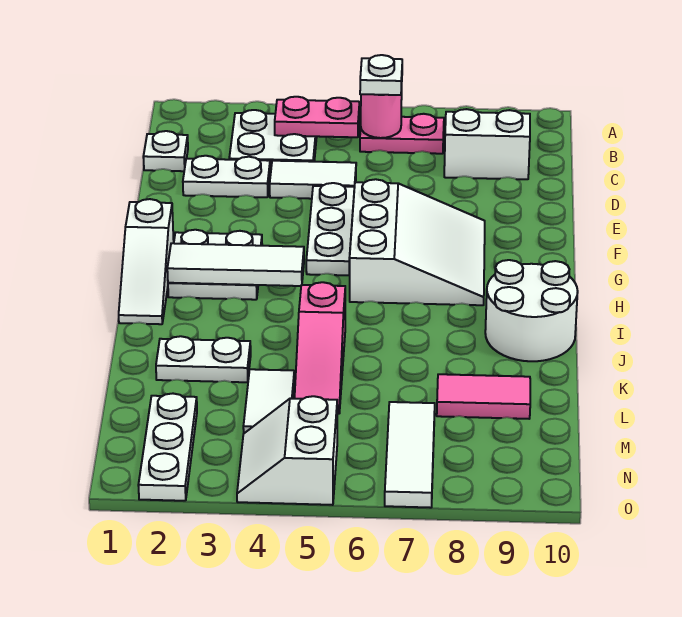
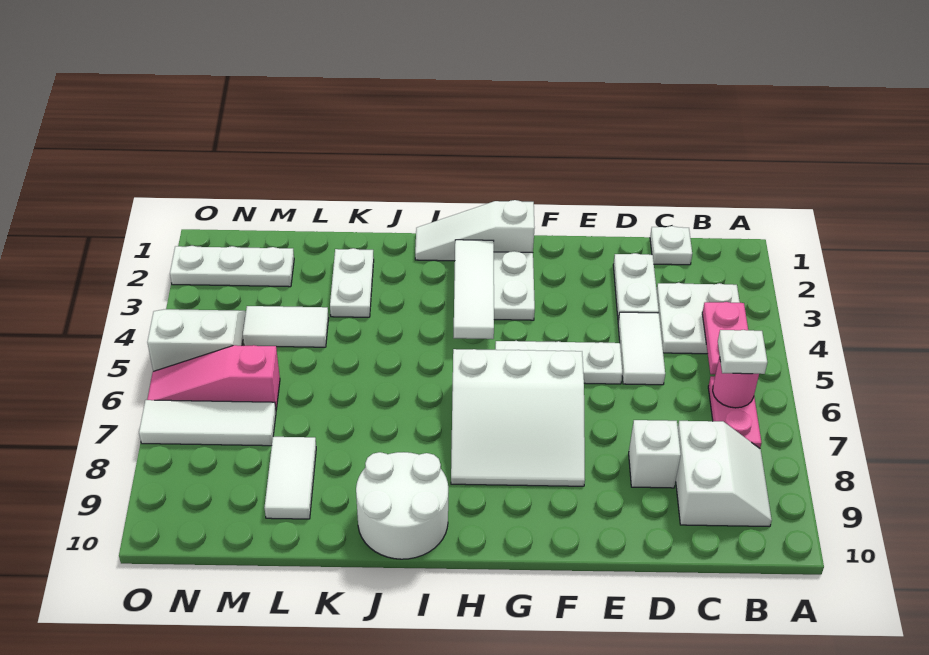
none -> white 1x1 brick [629,420,681,488]
pink 1x3 slope [295,282,345,414] -> pink 1x3 slope moved to [147,345,280,410]
pink 1x2 tile [437,374,530,419] -> white 1x2 tile [264,437,316,519]

